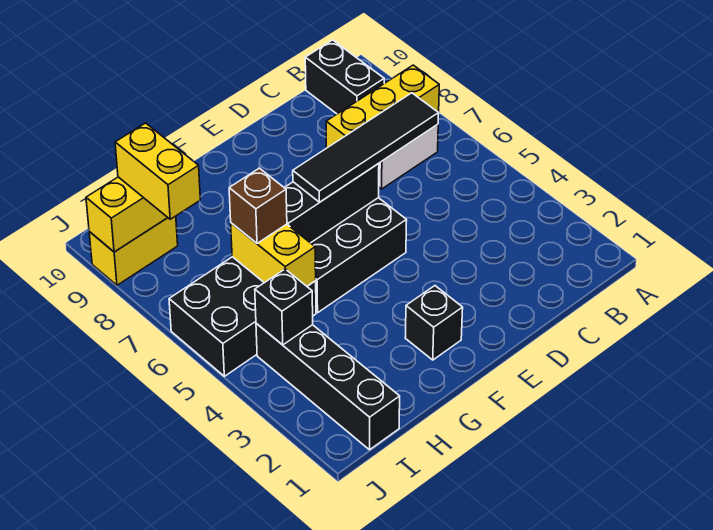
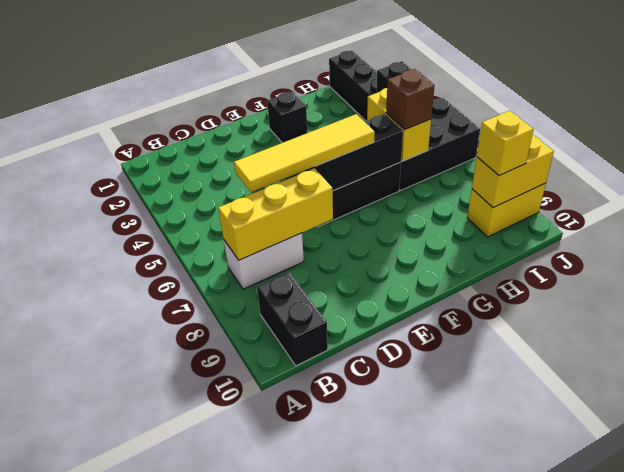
black 1x4 tile [293,93,439,202] -> yellow 1x4 tile [234,114,375,192]
yellow 1x2 brick [115,123,200,219] -> yellow 1x1 brick [477,111,534,176]

